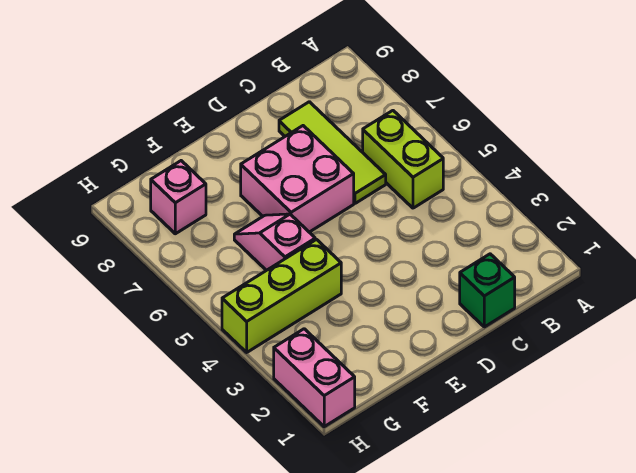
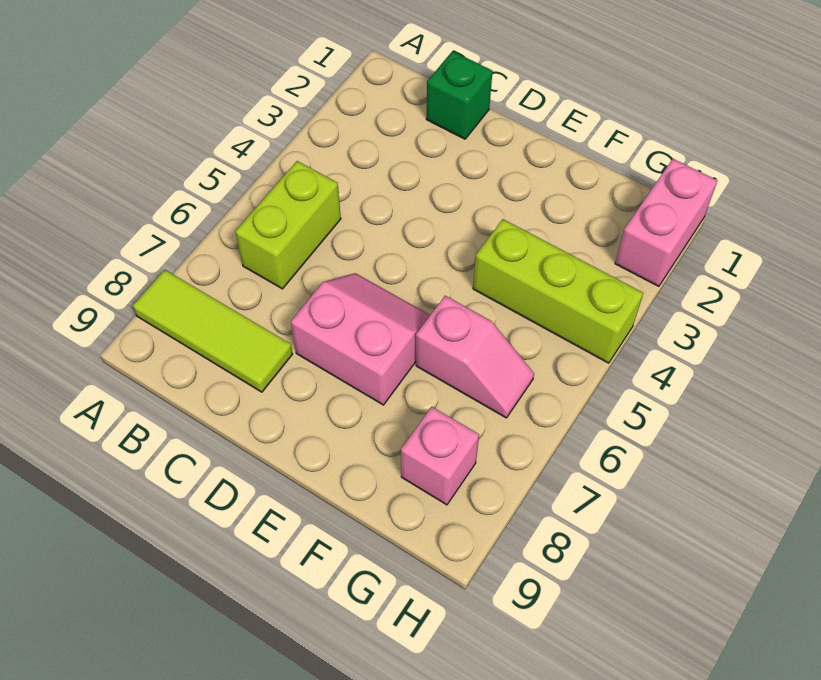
lime 1x3 tile [279,102,386,203] -> lime 1x3 tile turned to [133,270,293,392]
pink 2x2 brick [241,126,354,232] -> pink 2x2 slope [291,273,430,405]
pink 1x2 slope [234,214,315,270] -> pink 1x2 slope turned to [416,296,534,418]

